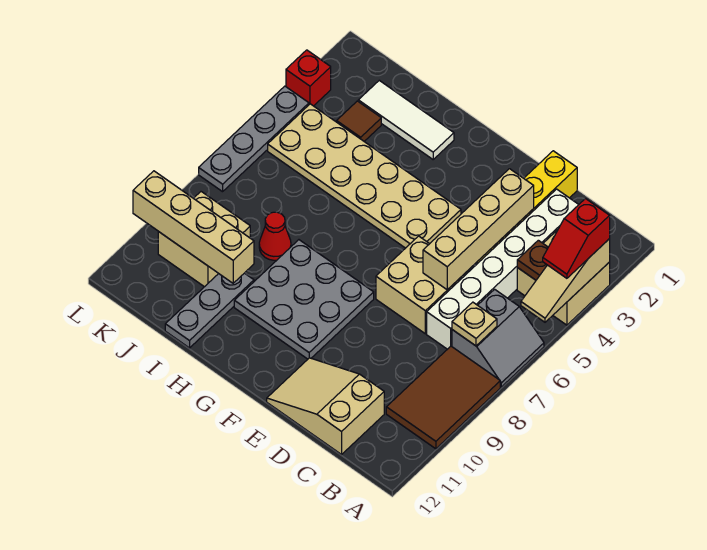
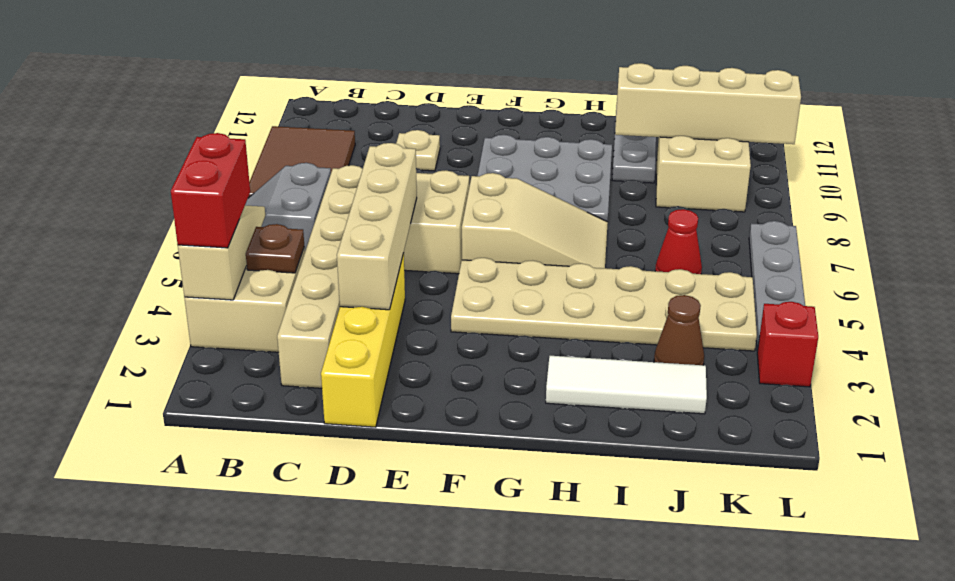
red 1x2 slope [543,199,610,278] -> red 1x2 brick [171,133,250,248]
tan 1x1 plate [452,302,497,346] -> tan 1x1 plate moved to [396,130,440,171]
white 1x6 brick [427,189,579,349] -> tan 1x6 brick [277,165,363,388]
tan 2x3 slope [267,358,384,454] -> tan 2x3 slope moved to [462,173,608,268]
red 1x1 cone [259,212,291,260] -> red 1x1 cone moved to [655,209,702,274]
brown 1x1 tile [337,101,381,141] -> brown 1x1 cone [654,295,704,365]

